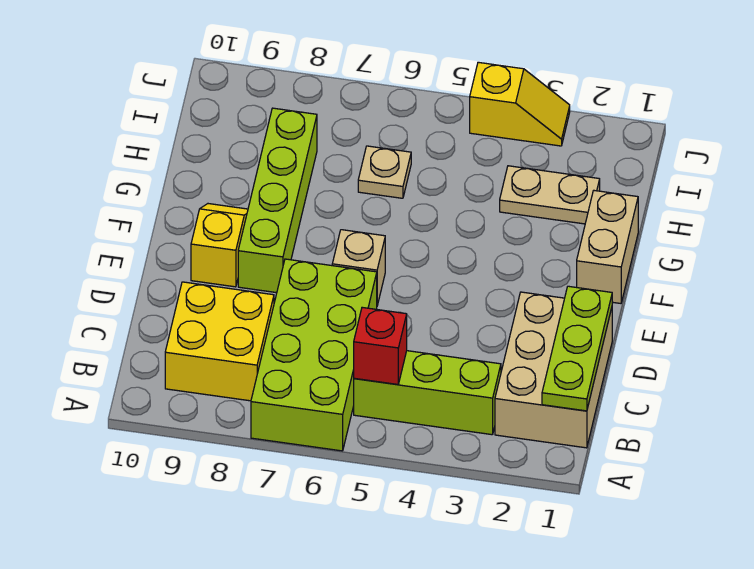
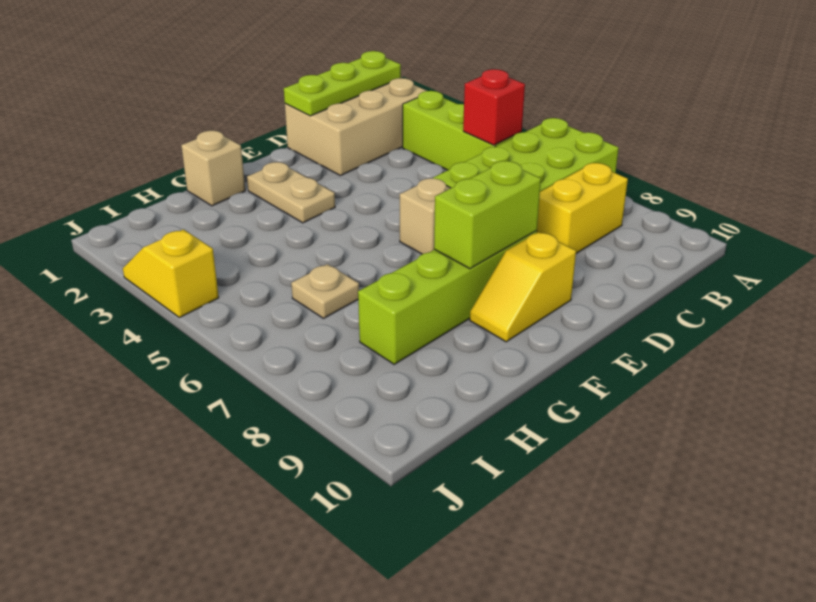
yellow 2x2 brick [165,282,274,401] -> yellow 1x2 brick [537,163,628,253]
none -> lime 1x2 brick [434,161,541,269]
tan 1x2 brick [577,191,638,303] -> tan 1x1 brick [181,131,245,206]
tan 1x2 plate [500,166,600,224] -> tan 1x2 plate moved to [247,162,335,223]

